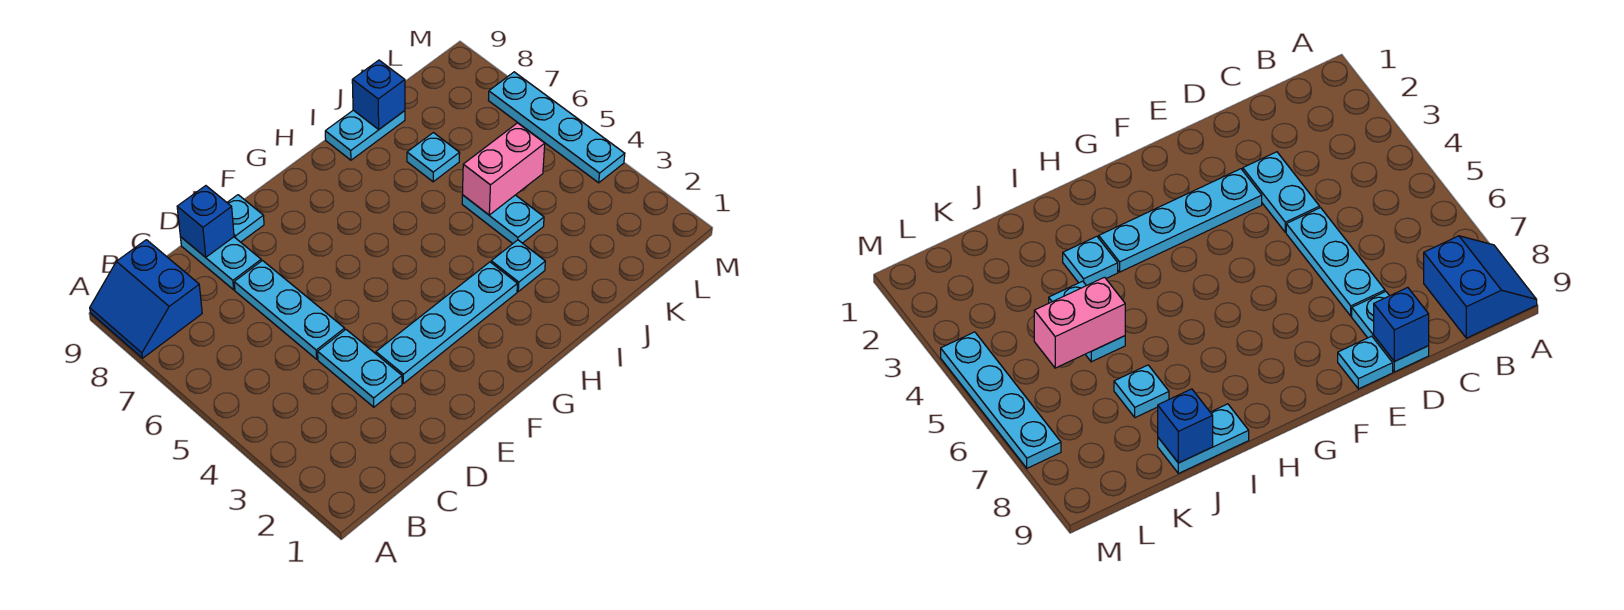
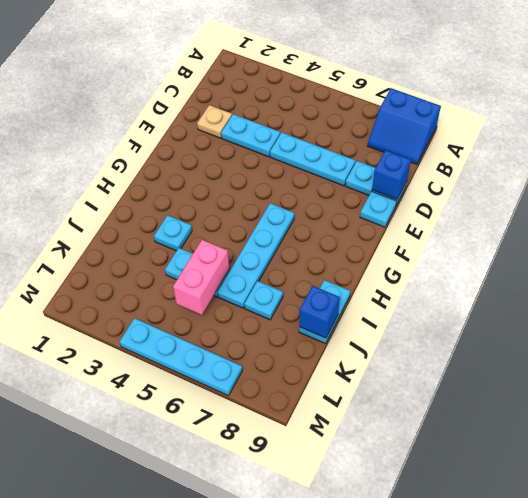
blue 2x2 slope [90,240,202,358] -> blue 2x2 slope turned to [368,88,441,165]
none -> tan 1x1 plate [197,105,232,138]
cyan 1x4 plate [376,262,517,383] -> cyan 1x4 plate moved to [218,203,294,308]

